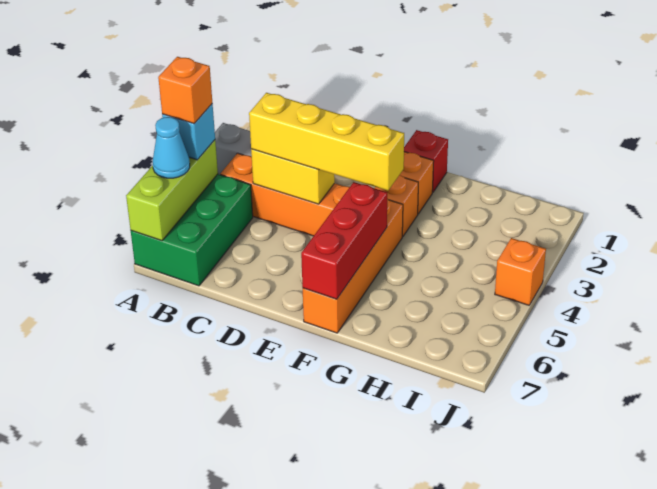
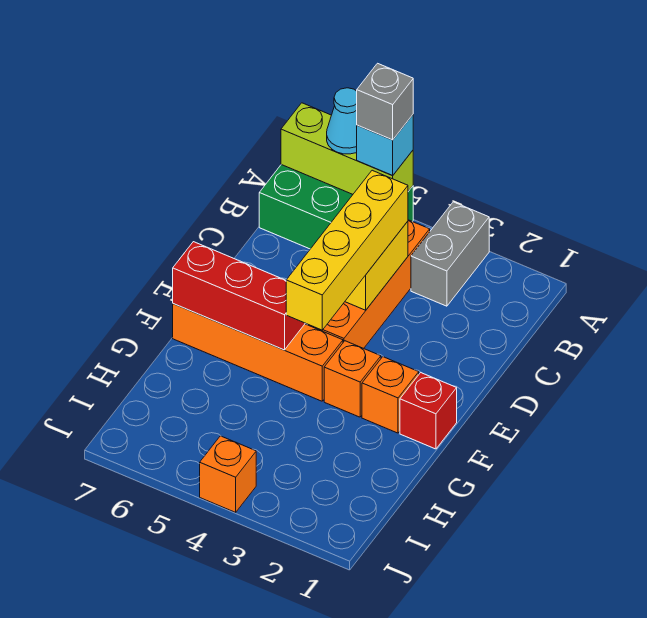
orange 1x1 brick [158,57,212,124] -> grey 1x1 brick [357,63,413,140]

